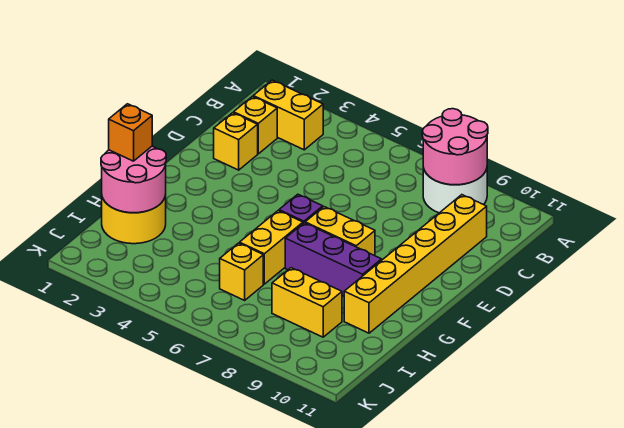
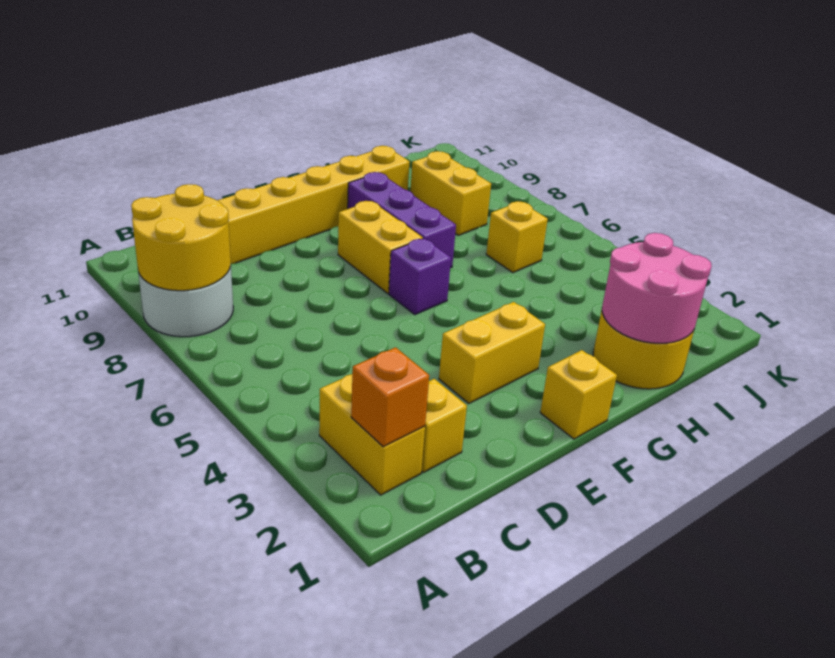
pink 2x2 round brick [422,109,488,185] -> yellow 2x2 round brick [131,184,231,291]
yellow 1x1 brick [214,113,258,170] -> yellow 1x1 brick moved to [540,350,617,439]
yellow 1x2 brick [240,211,303,284] -> yellow 1x2 brick moved to [439,302,545,403]
orange 1x1 brick [109,104,152,161] -> orange 1x1 brick moved to [351,347,429,447]

